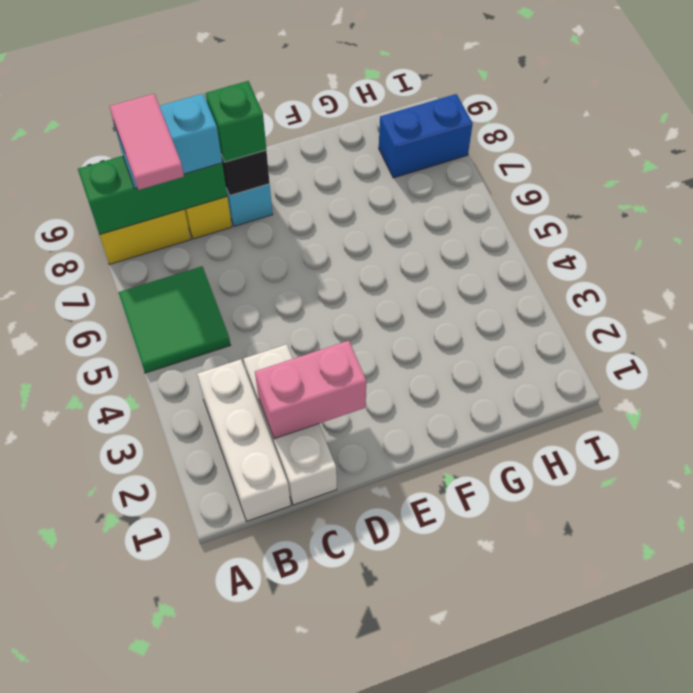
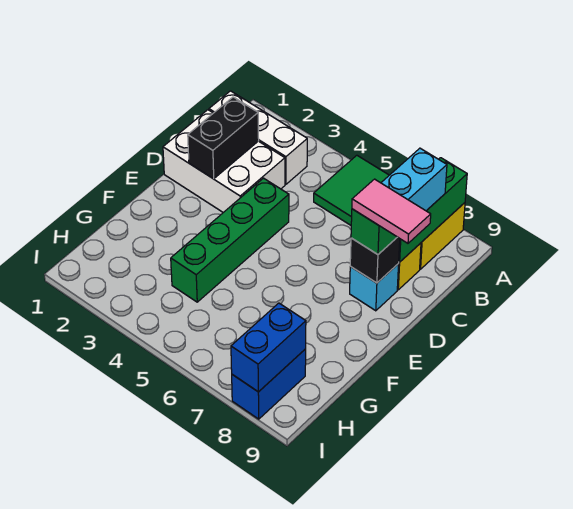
pink 1x2 tile [109,94,184,190] -> pink 1x2 tile moved to [352,179,431,243]
white 1x3 brick [244,344,337,505] -> white 2x3 brick [163,110,285,212]
pink 1x2 brick [255,341,366,439] -> black 1x2 brick [188,97,259,179]
none -> green 1x4 brick [171,178,289,302]
none -> blue 1x2 brick [231,303,306,392]

